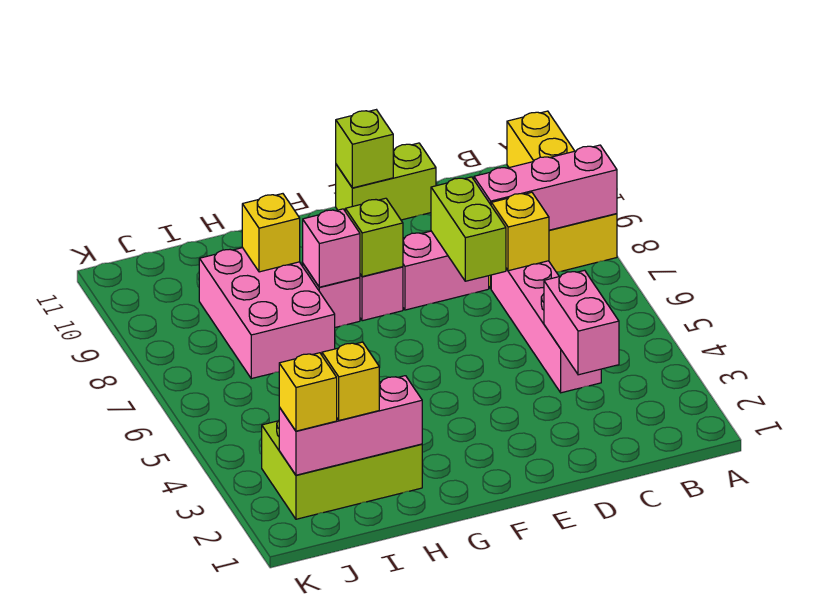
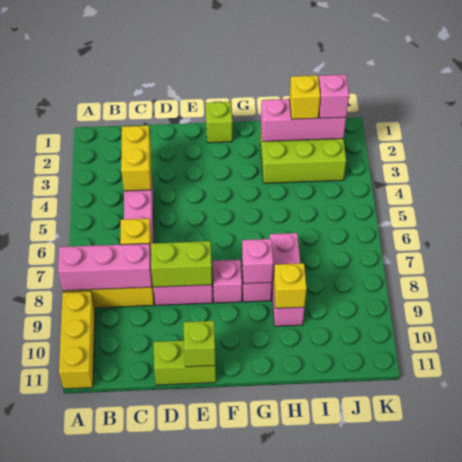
pink 1x2 brick [544,270,619,375] -> yellow 1x2 brick [121,126,151,191]
lime 1x2 brick [431,177,506,281] -> lime 1x2 brick turned to [151,241,212,287]
lime 1x1 brick [345,198,403,277] -> lime 1x1 brick moved to [206,102,232,143]
pink 2x3 brick [199,248,335,379] -> pink 1x3 brick [270,233,305,326]
yellow 1x1 brick [279,353,337,431] -> pink 1x1 brick [319,75,349,118]

